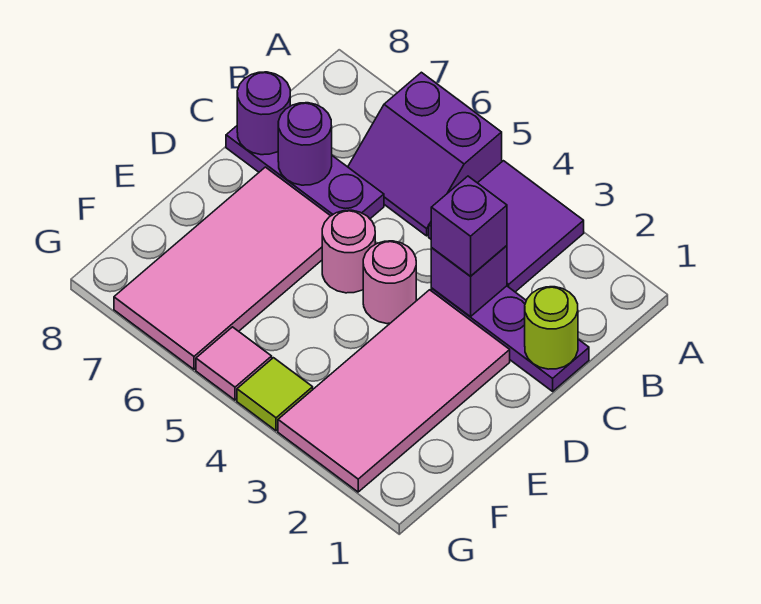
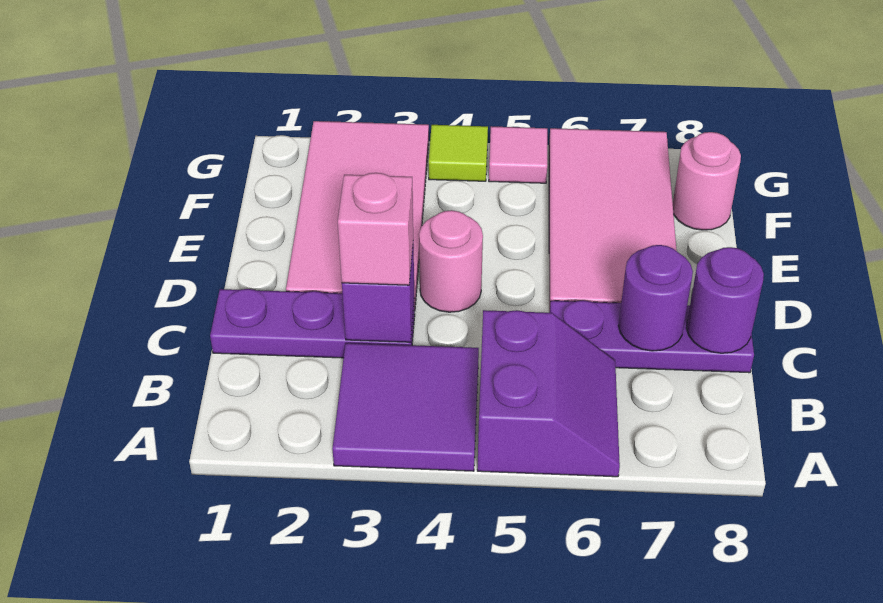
purple 2x2 slope [348,72,502,236] -> purple 2x2 slope turned to [477,310,620,477]
lime 1x1 round brick [525,287,578,369] -> none
purple 1x1 brick [431,176,507,276] -> pink 1x1 brick [338,173,413,285]
pink 1x1 round brick [322,210,375,293] -> pink 1x1 round brick moved to [673,132,741,230]

